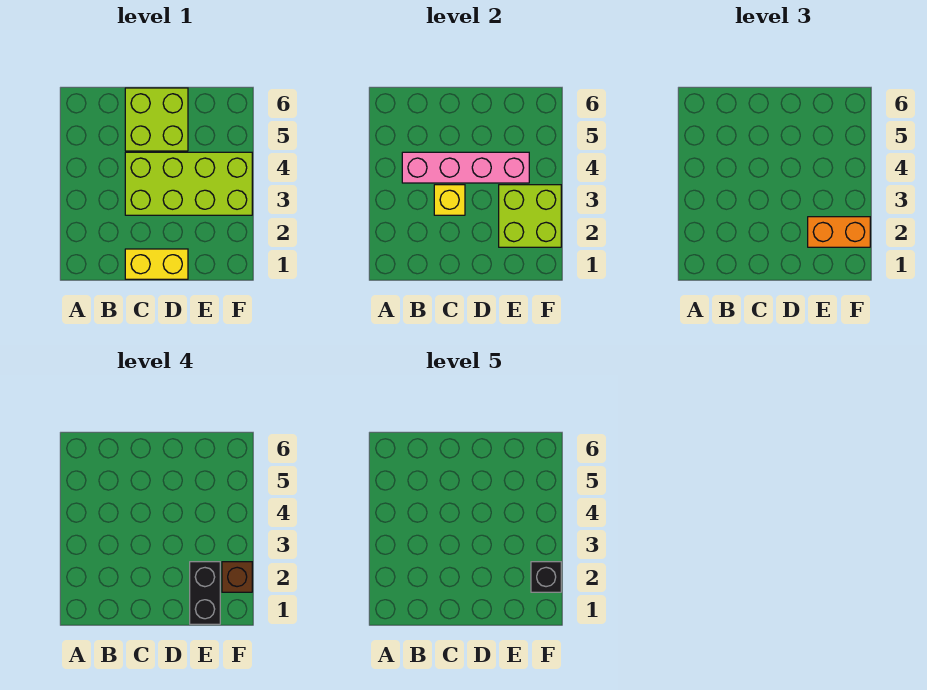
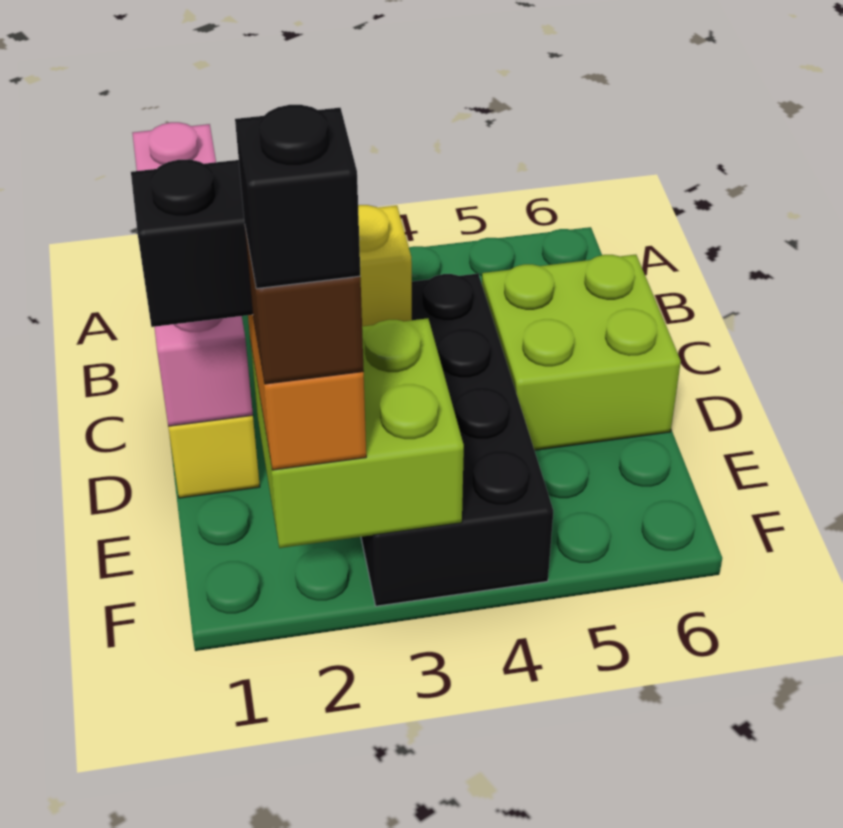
pink 1x4 brick [402,152,529,183] -> pink 1x4 brick moved to [132,122,253,426]
lime 2x4 brick [125,152,252,215] -> black 2x4 brick [361,274,553,606]

